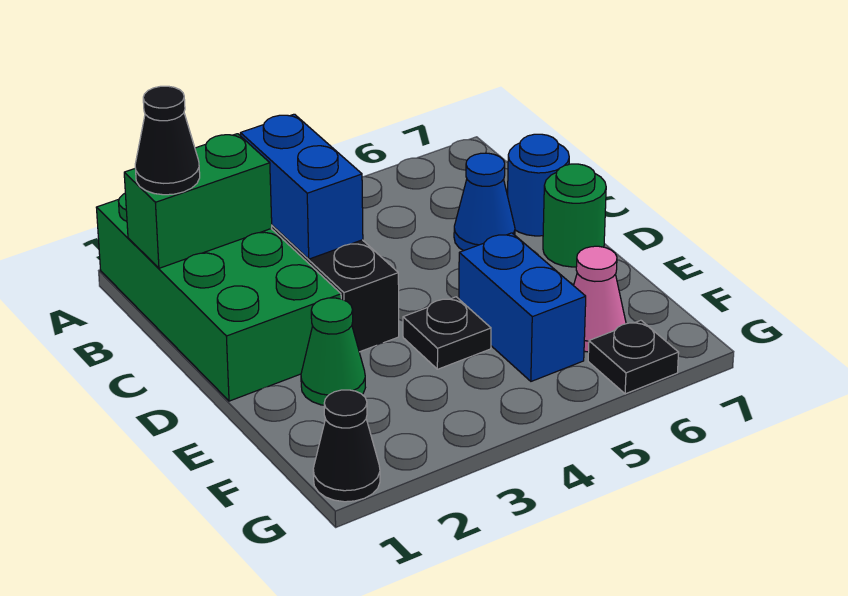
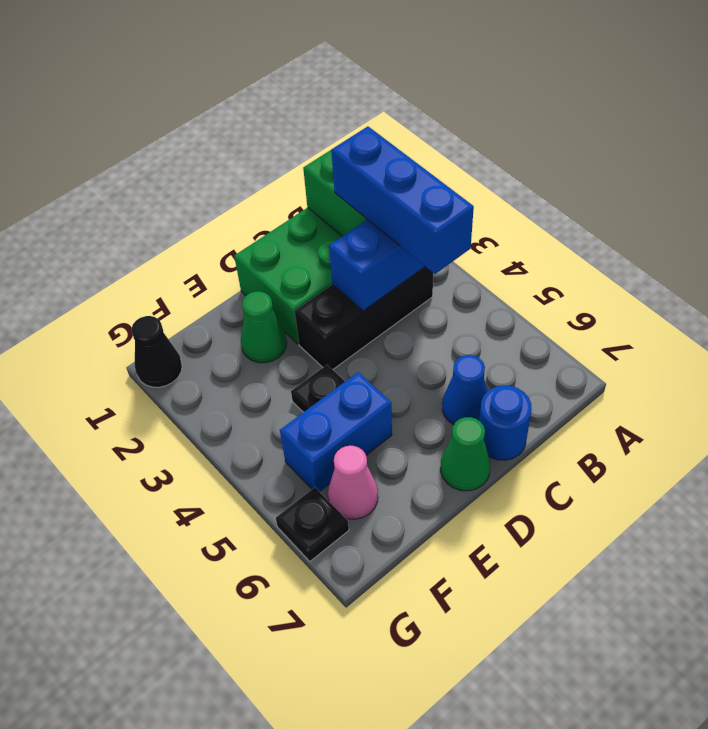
black 1x1 cone [135,86,200,195] -> none
none -> blue 1x3 brick [331,126,474,274]
green 1x1 round brick [543,164,606,267] -> green 1x1 cone [441,417,490,491]

